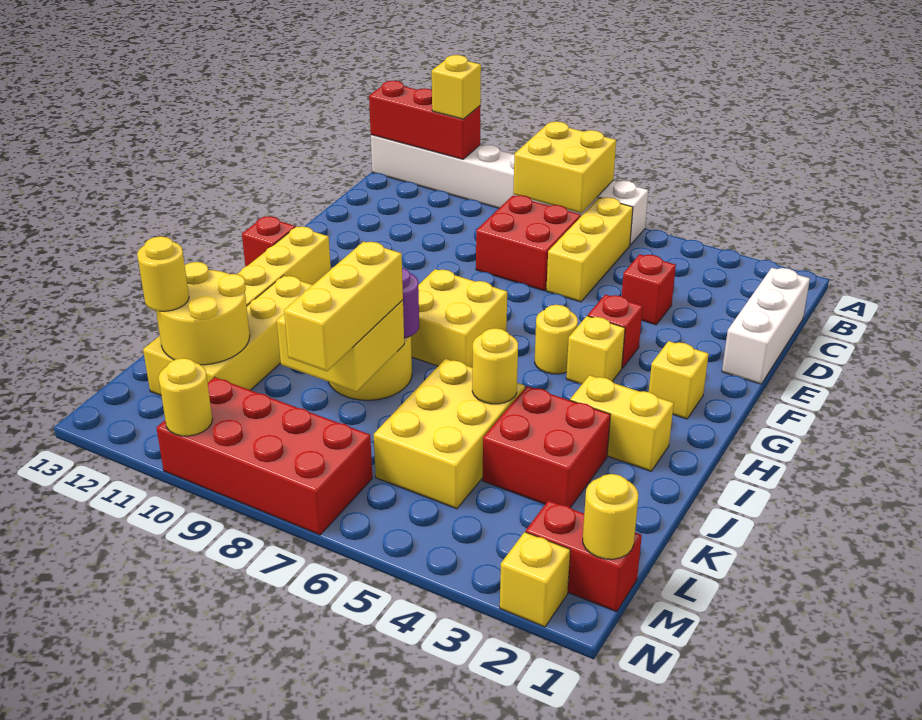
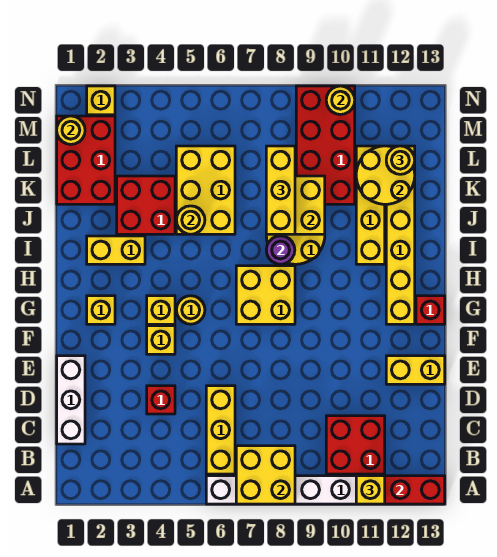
red 2x2 brick [476,195,581,291] -> red 2x2 brick moved to [326,416,385,474]
none -> yellow 1x2 brick [386,356,445,384]
red 1x1 brick [588,294,643,368] -> yellow 1x1 brick [147,326,175,354]
red 1x2 brick [526,500,642,612] -> red 2x3 brick [57,116,115,204]
red 2x4 brick [157,377,372,535] -> red 2x4 brick turned to [296,86,355,204]

